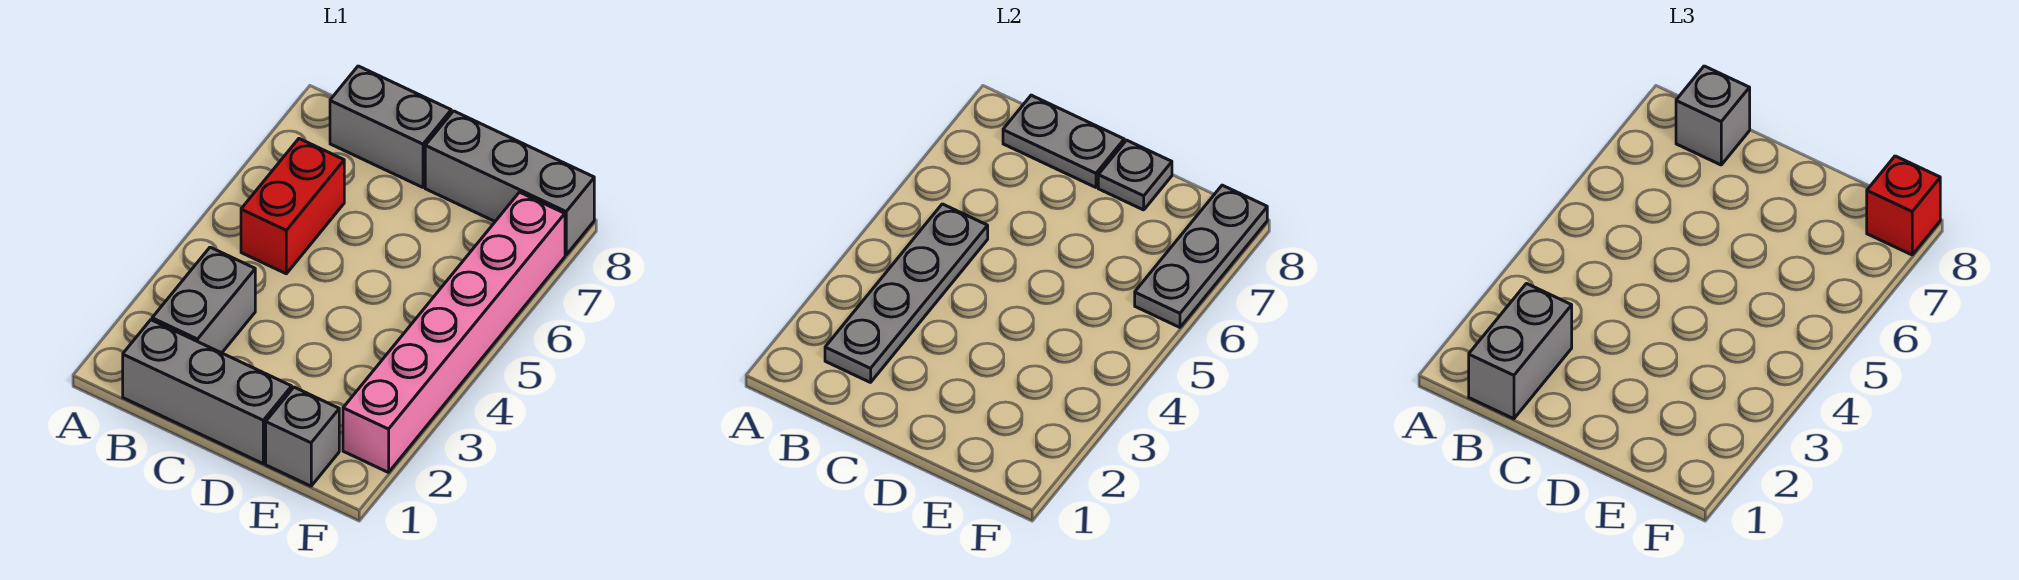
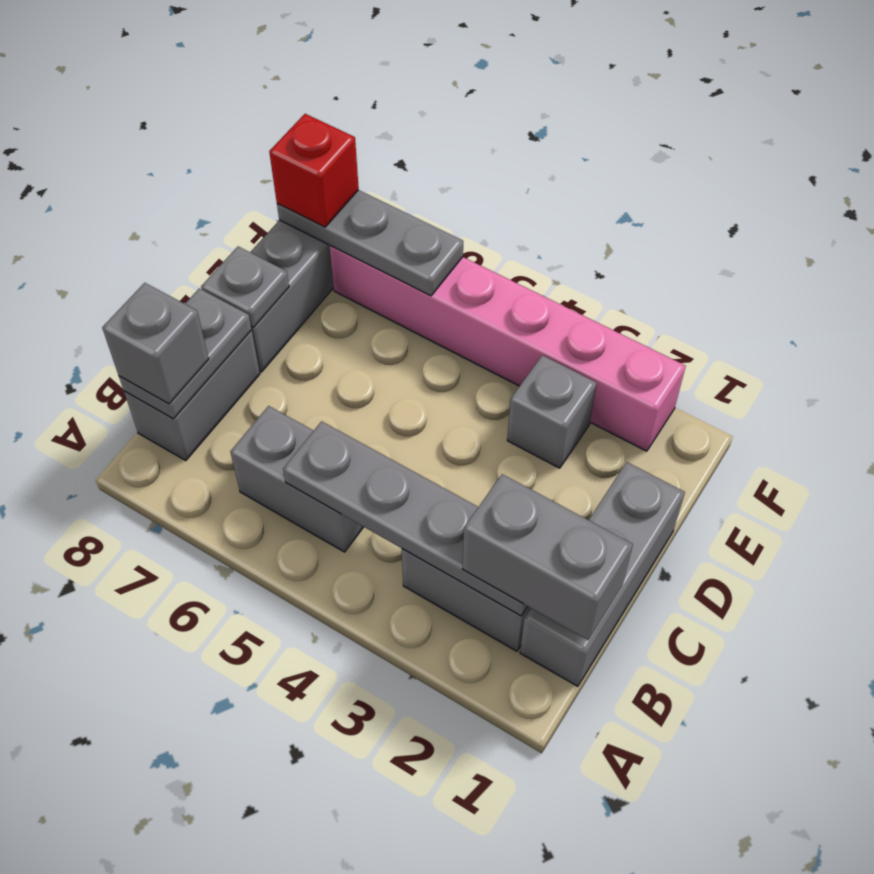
red 1x2 brick [241,139,344,274] -> grey 1x2 brick [230,406,363,552]
grey 1x1 brick [266,387,339,486] -> grey 1x1 brick moved to [507,355,597,468]

